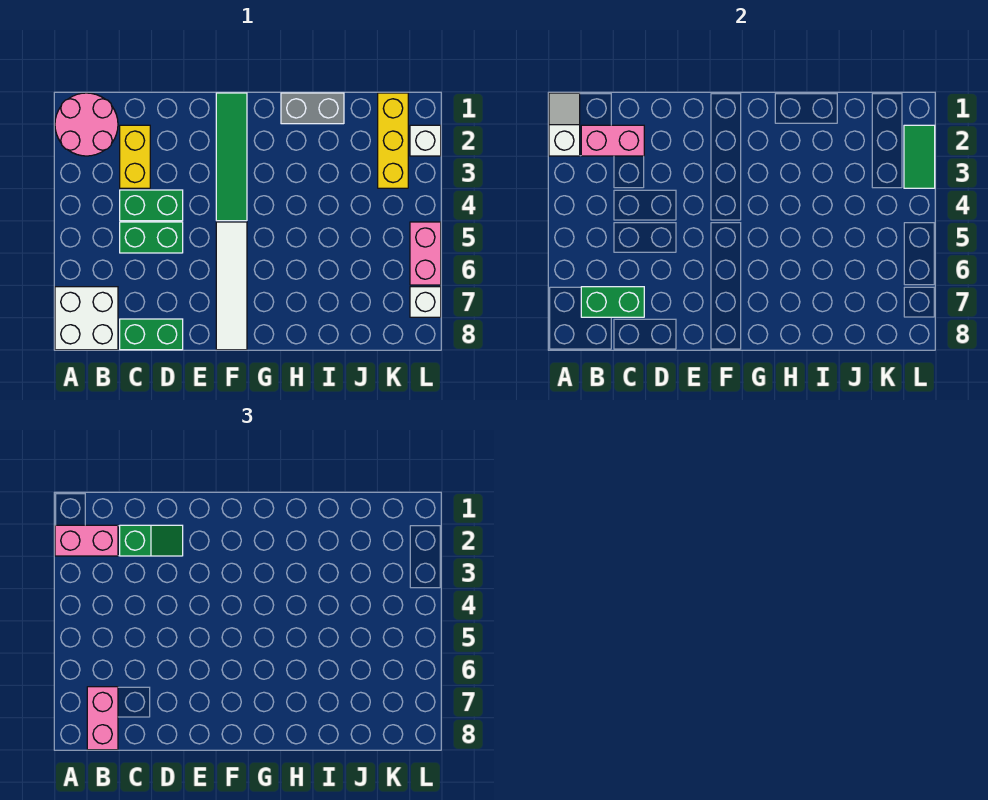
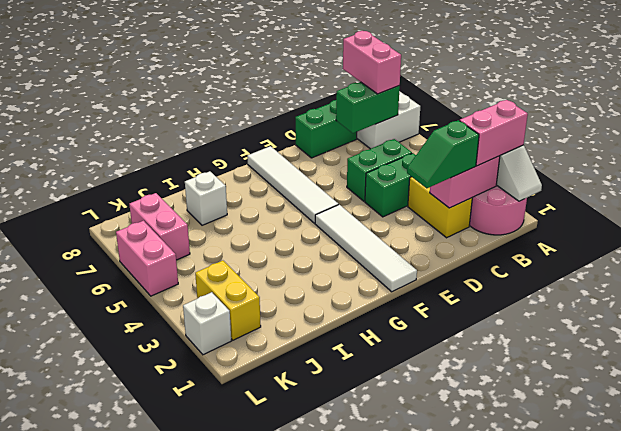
green 1x4 tile [216,93,247,221] -> white 1x4 tile [315,205,417,292]
grey 1x2 brick [281,93,344,124] -> none
yellow 1x3 brick [378,93,408,188] -> yellow 1x2 brick [195,261,261,340]
none -> pink 1x2 brick [129,193,190,260]
green 1x2 tile [904,125,935,188] -> none
white 1x1 brick [410,287,441,317] -> white 1x1 brick moved to [185,171,227,225]

